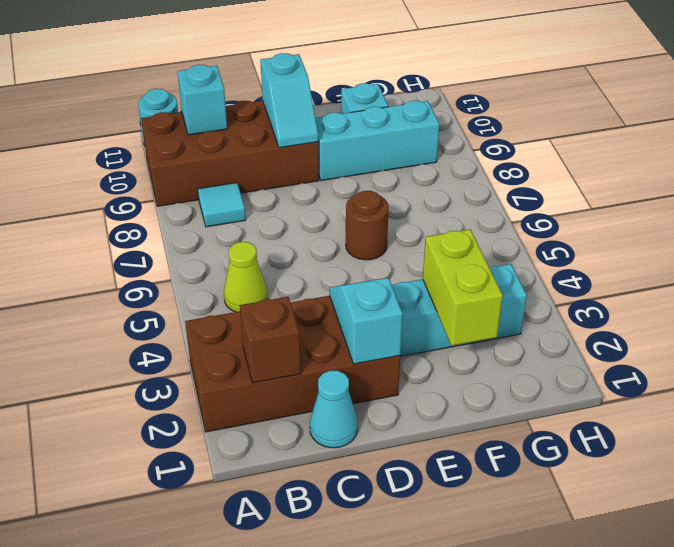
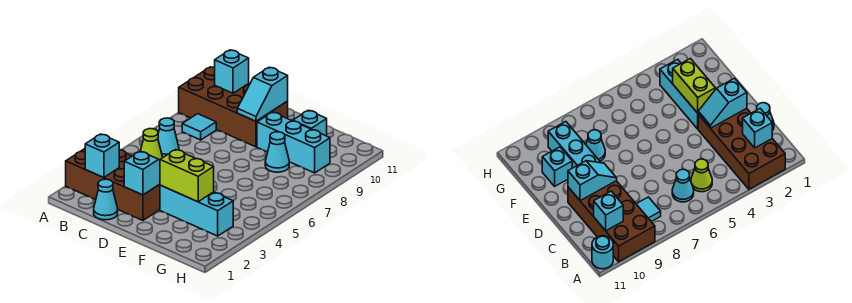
brown 1x1 brick [240,297,301,383] -> cyan 1x1 brick [85,134,119,178]
none -> cyan 1x1 cone [158,118,179,157]
brown 1x1 round brick [346,191,389,260] -> none
lime 1x2 brick [423,229,503,346] -> lime 1x2 brick turned to [160,150,214,202]
none -> cyan 1x1 cone [265,132,289,172]

